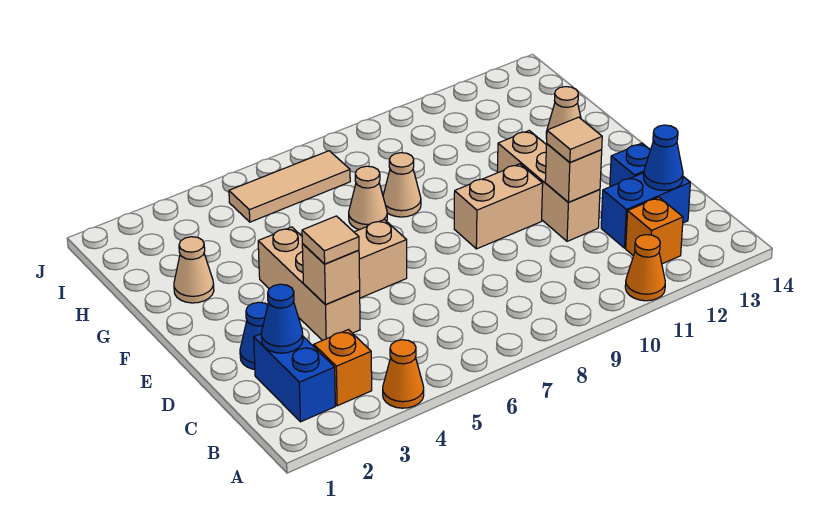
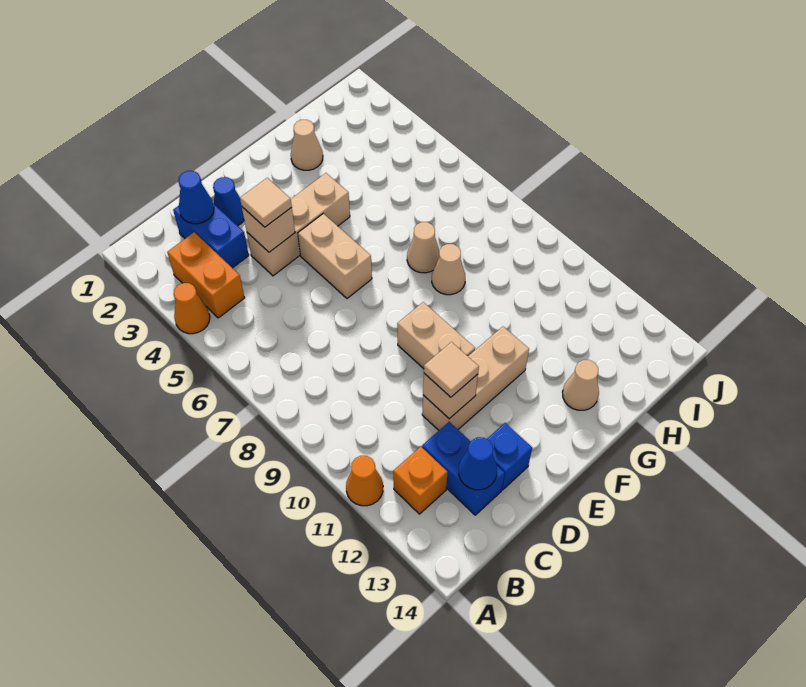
blue 1x2 brick [254,334,335,422] -> blue 1x2 brick turned to [173,204,249,268]
orange 1x1 brick [314,330,372,406] -> orange 1x2 brick [167,232,245,318]
tan 1x3 tile [229,151,350,222] -> none

